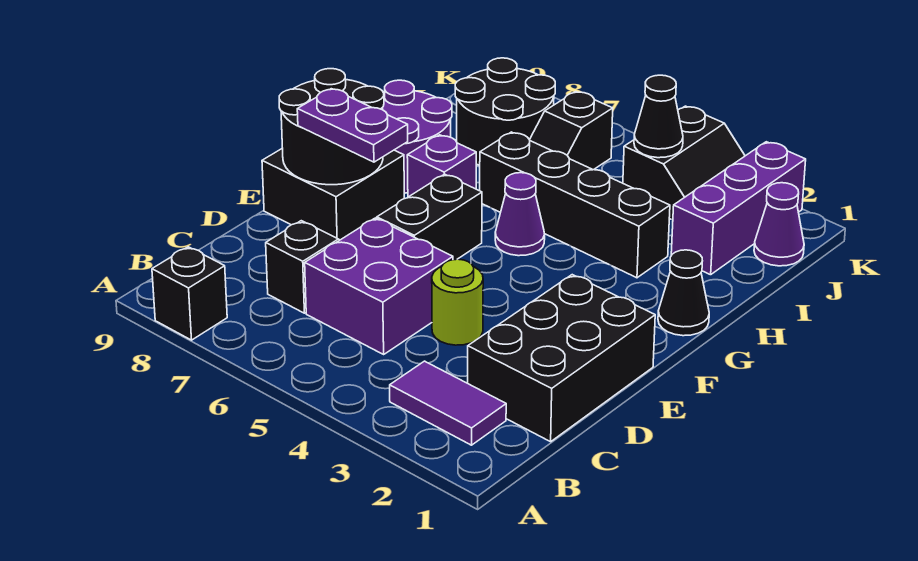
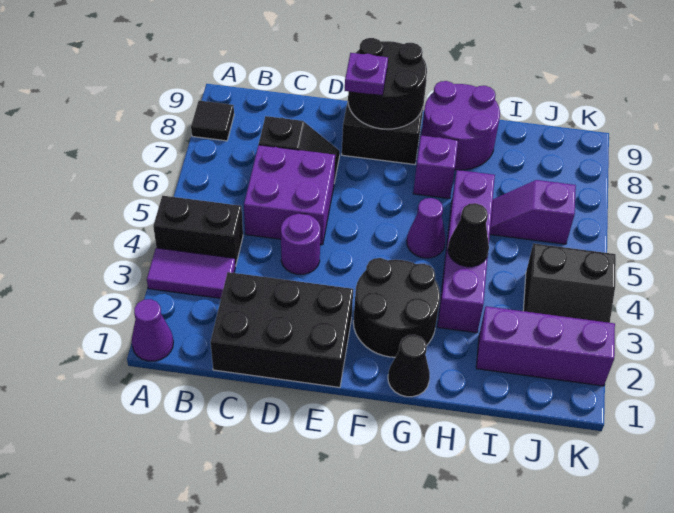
black 1x1 brick [152,247,227,340] -> black 1x1 tile [191,101,234,141]
purple 1x2 tile [390,361,506,445] -> purple 1x2 tile turned to [147,248,235,298]
lime 1x1 round brick [432,259,483,345] -> purple 1x1 round brick [281,214,320,274]
black 1x2 brick [377,174,482,260] -> black 1x2 brick moved to [153,196,243,266]
purple 1x2 plate [297,89,408,162] -> purple 1x1 plate [345,53,388,95]
black 1x4 brick [480,132,670,278] -> purple 1x4 brick [437,170,495,333]
black 1x2 slope [529,92,613,170] -> purple 1x2 slope [490,180,576,244]
black 2x2 round brick [455,58,555,165] -> black 2x2 round brick moved to [353,258,440,357]
purple 1x1 cone [754,183,804,266] -> purple 1x1 cone moved to [132,299,173,361]
black 1x1 cone [634,75,683,158] -> black 1x1 cone moved to [448,203,489,267]

